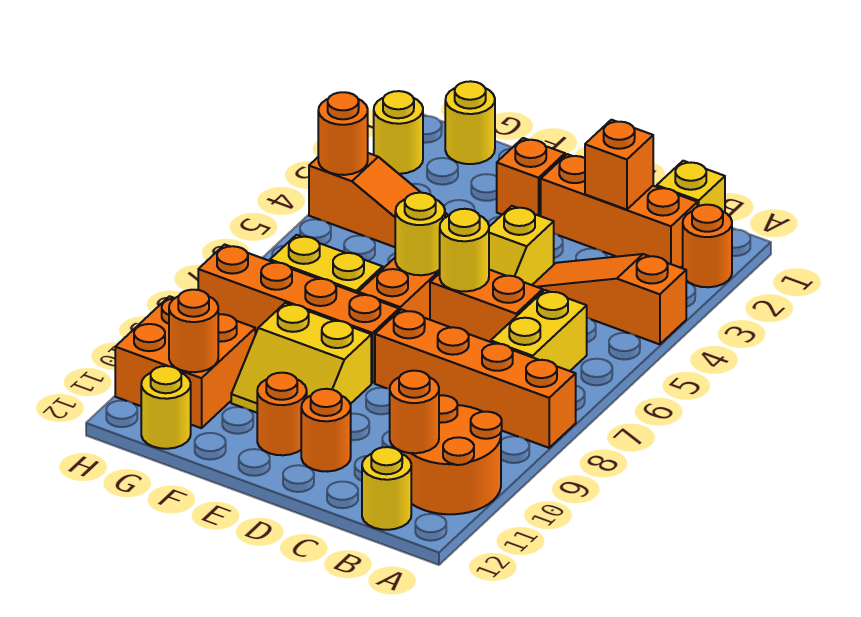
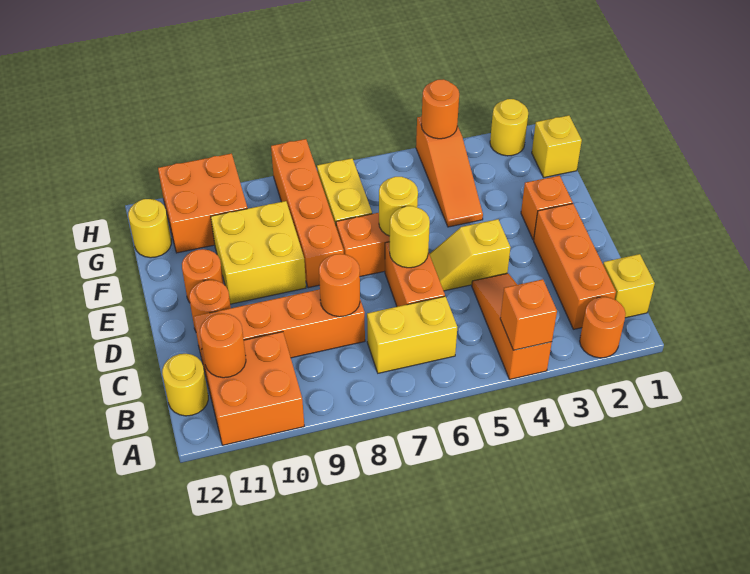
orange 1x4 brick [375,309,576,448] -> orange 1x4 brick turned to [194,289,365,375]
orange 2x2 round brick [400,395,502,514] -> orange 2x2 brick [201,332,304,445]
orange 1x1 brick [585,120,653,210] -> orange 1x1 brick moved to [500,279,557,350]
yellow 2x2 slope [231,303,371,413] -> yellow 2x2 brick [211,201,306,304]
yellow 1x1 round brick [445,81,495,164] -> yellow 1x1 brick [532,115,582,178]
orange 1x1 round brick [169,290,219,372] -> orange 1x1 round brick moved to [319,254,360,317]

